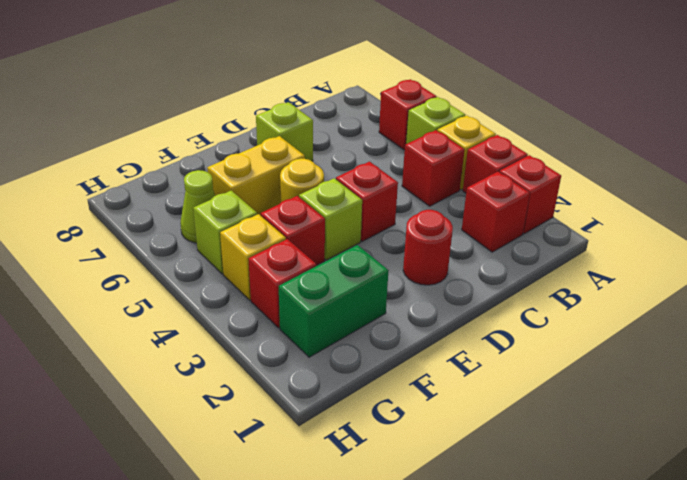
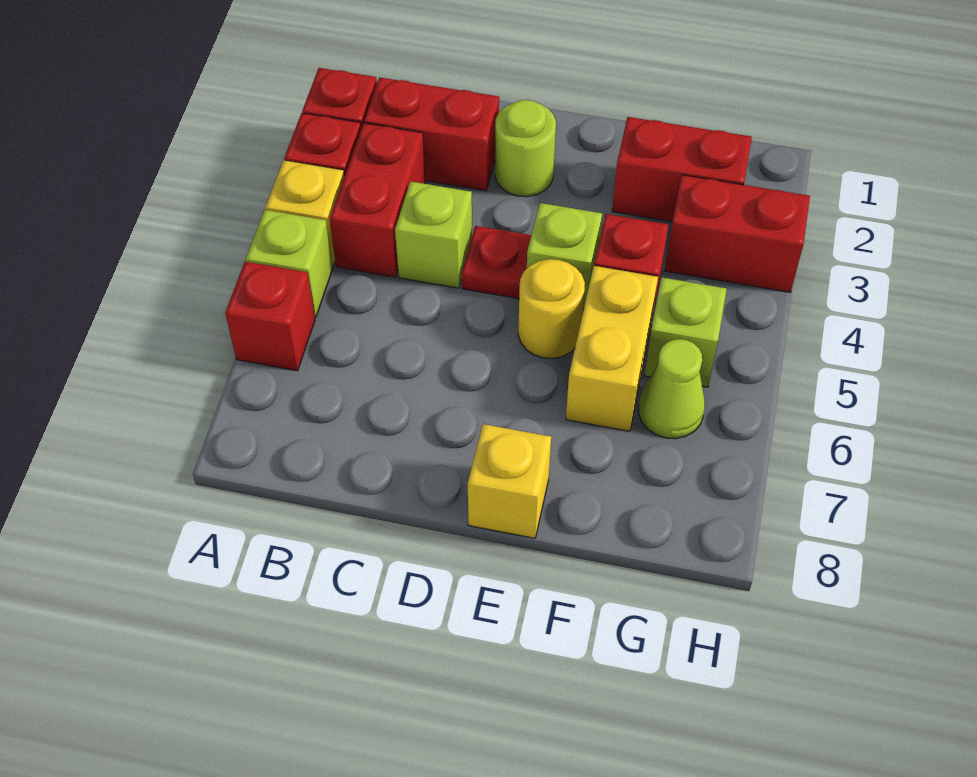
red 1x1 brick [462,172,530,252] -> red 1x2 brick [364,77,499,191]
red 1x1 brick [402,130,465,206] -> red 1x2 brick [330,123,425,277]
red 1x1 round brick [403,210,453,285] -> lime 1x1 round brick [495,100,556,197]
red 1x1 brick [336,162,398,241] -> red 1x1 plate [462,226,531,299]
lime 1x1 brick [256,102,313,161] -> lime 1x1 brick moved to [395,182,472,288]
yellow 1x2 brick [207,136,305,216] -> yellow 1x2 brick turned to [566,266,658,431]
green 1x2 brick [279,245,389,357] -> red 1x2 brick [612,117,752,222]
red 1x1 brick [249,239,316,328] -> red 1x2 brick [665,175,810,292]
yellow 1x1 brick [220,214,286,300] -> yellow 1x1 brick moved to [468,424,551,538]

